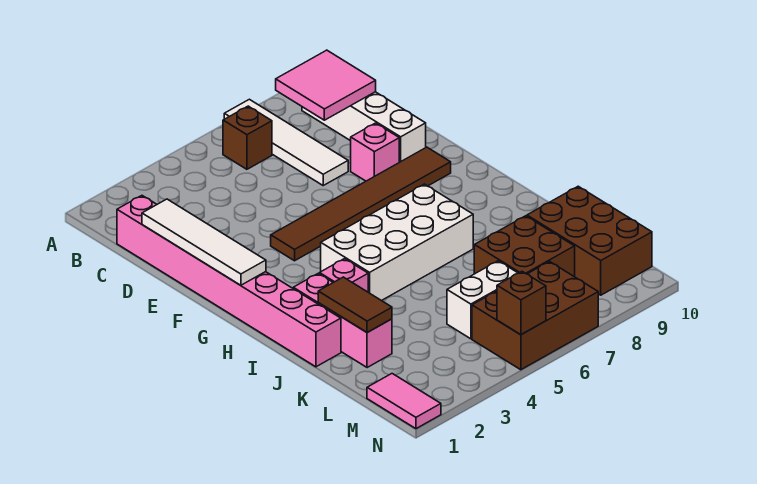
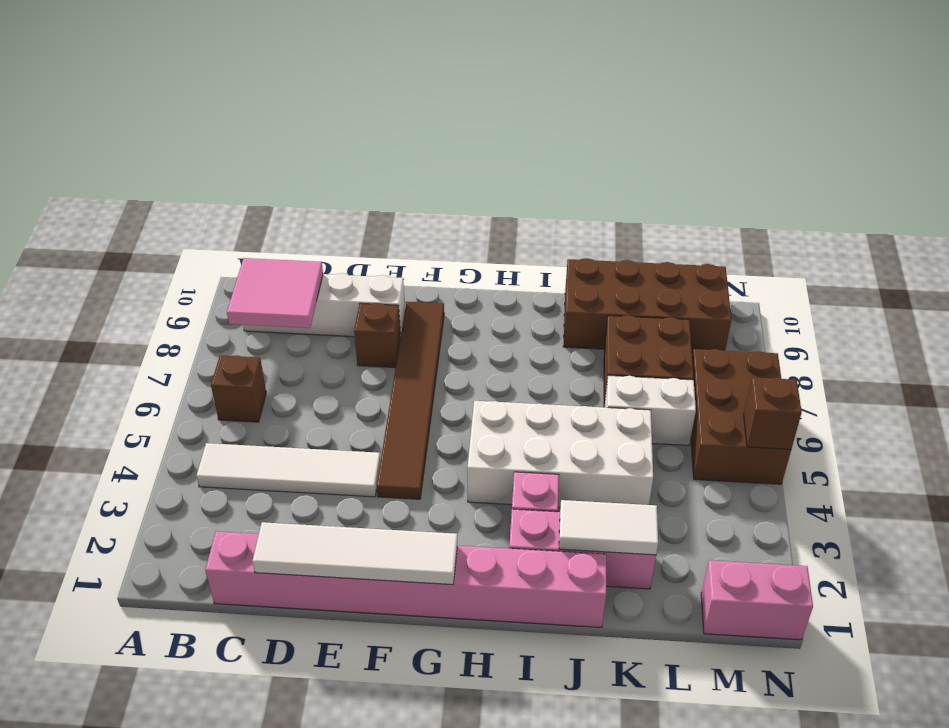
white 1x4 tile [224,99,348,185] -> white 1x4 tile moved to [197,443,380,497]
pink 1x1 brick [351,123,399,181] -> brown 1x1 brick [354,303,401,368]
white 2x4 brick [321,184,473,301] -> white 2x4 brick turned to [467,401,653,507]
brown 1x2 tile [318,277,392,333] -> white 1x2 tile [559,500,658,555]
brown 2x3 brick [527,186,652,295] -> brown 2x4 brick [563,258,731,354]
white 1x2 brick [447,261,518,339] -> white 1x2 brick turned to [604,375,696,445]
pink 1x2 tile [367,374,441,429] -> pink 1x2 brick [701,560,813,640]

